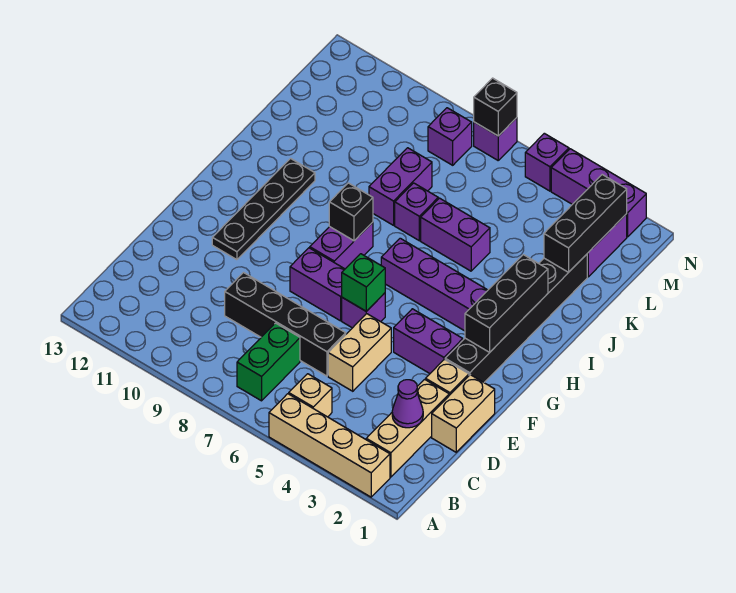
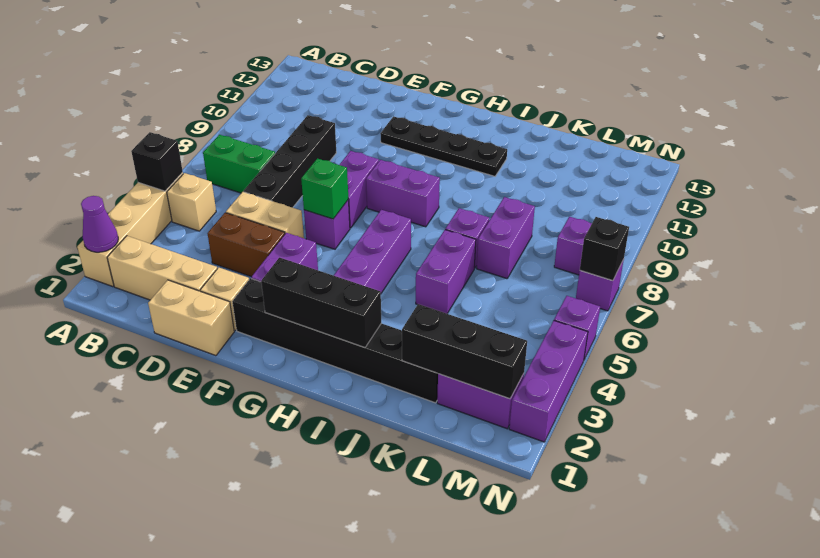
purple 1x1 cone [392,380,423,428] -> purple 1x1 cone moved to [81,196,118,252]
none -> brown 1x2 brick [207,213,285,277]
black 1x1 brick [329,183,373,241] -> black 1x1 brick moved to [131,132,183,191]
purple 1x2 brick [369,148,432,225] -> purple 1x2 brick turned to [477,197,535,279]

